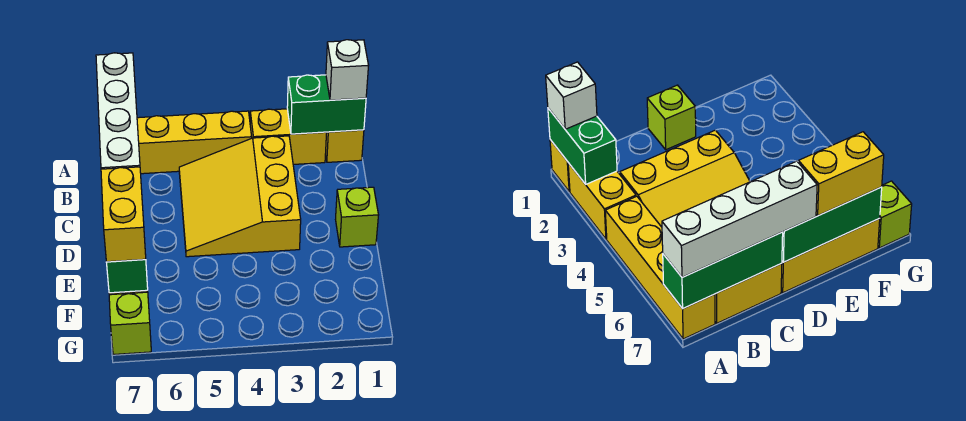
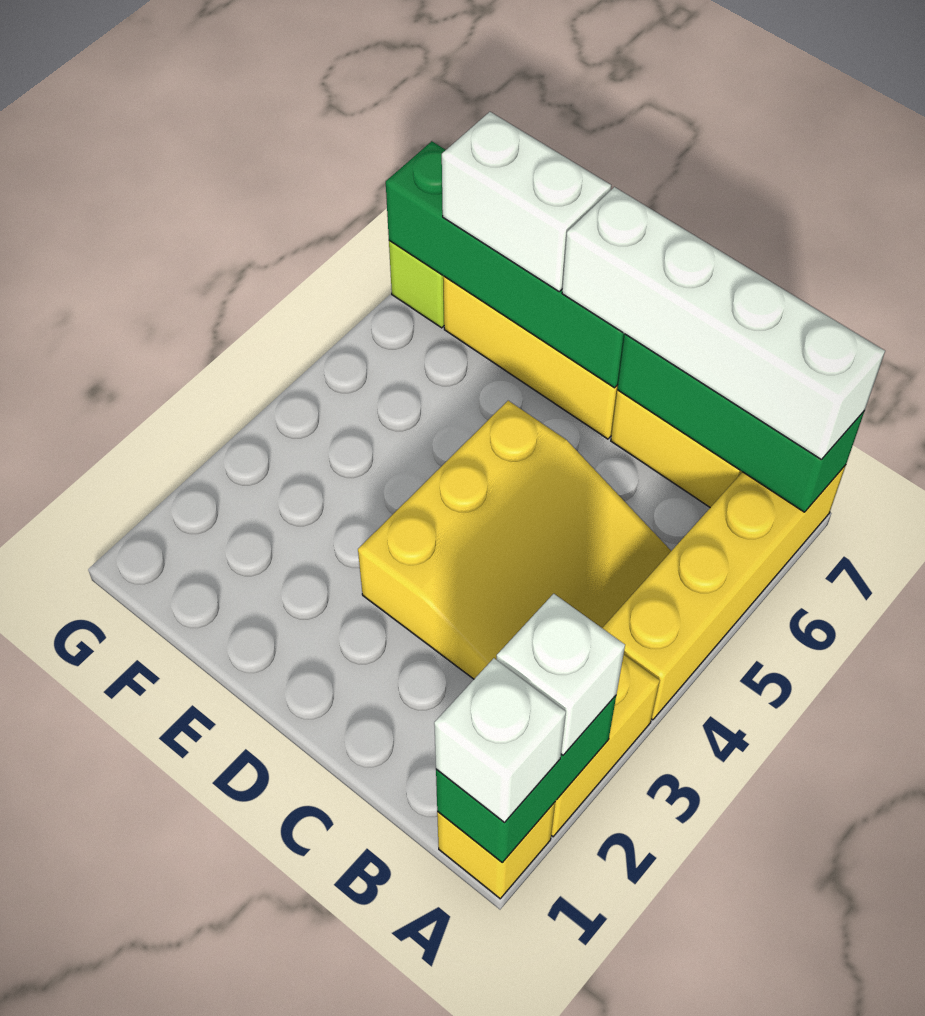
none -> white 1x1 brick [497,594,625,755]
yellow 3x3 slope [179,136,301,257] -> yellow 3x3 slope turned to [358,401,671,679]
lime 1x1 brick [336,187,378,247] -> none
green 1x3 brick [106,259,148,293] -> green 1x4 brick [386,141,625,388]
yellow 1x2 brick [101,167,146,262] -> white 1x2 brick [442,112,611,291]

